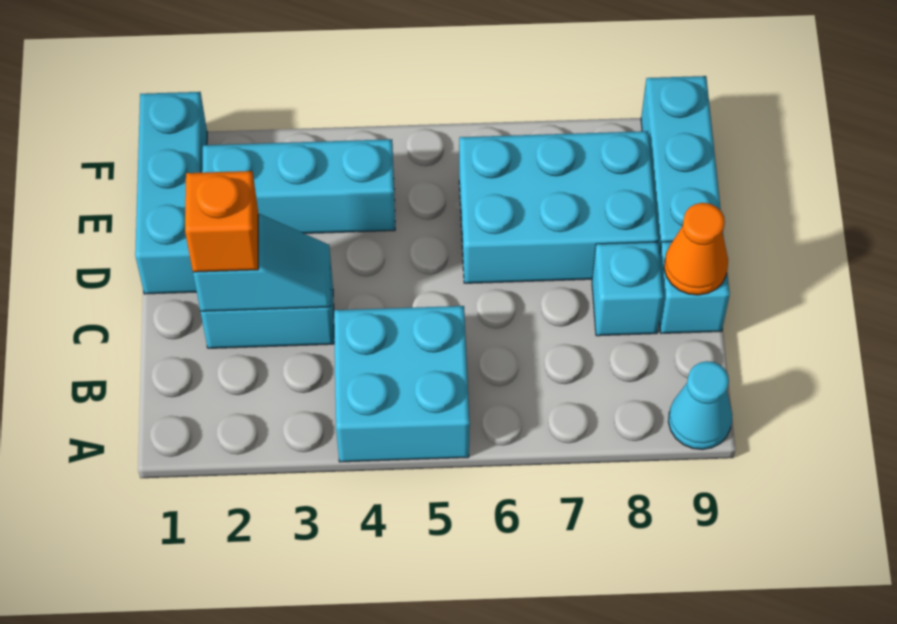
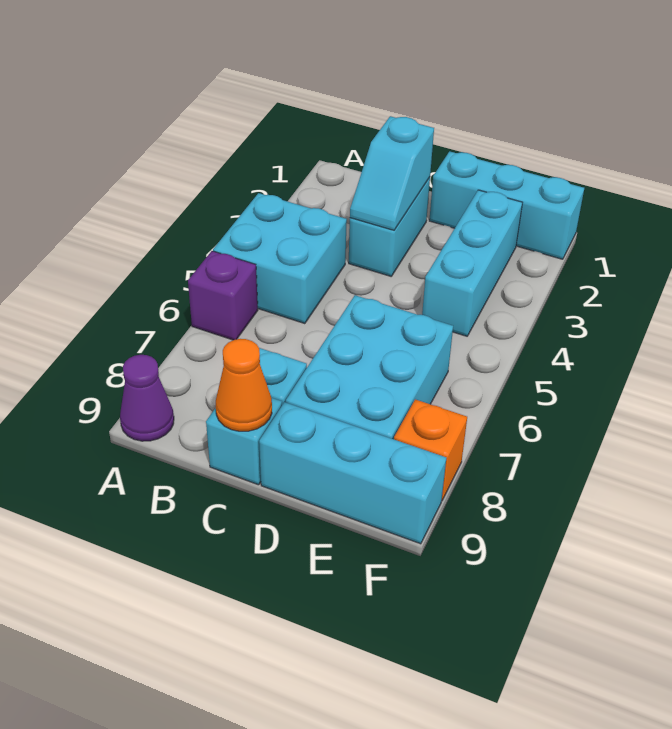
none -> purple 1x1 brick [188,251,258,340]
cyan 1x1 cone [668,361,732,450] -> purple 1x1 cone [120,355,174,441]
orange 1x1 brick [185,171,258,272] -> orange 1x1 brick moved to [394,399,467,500]

